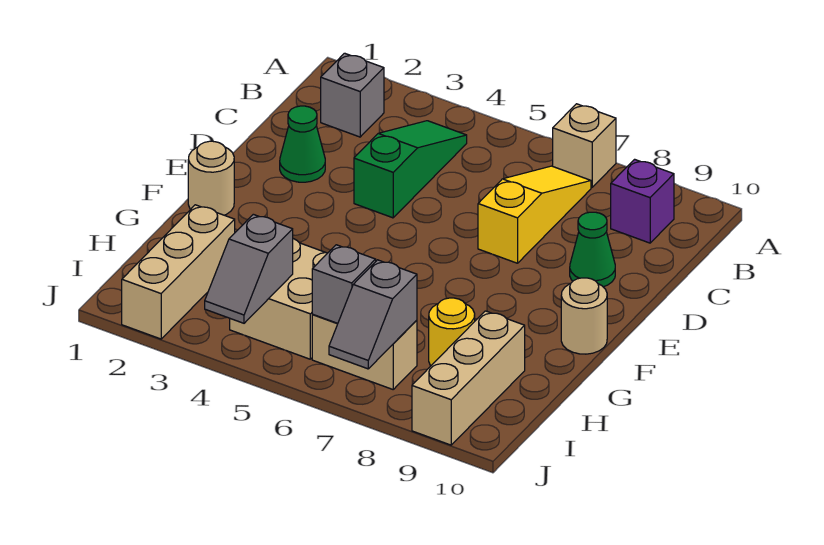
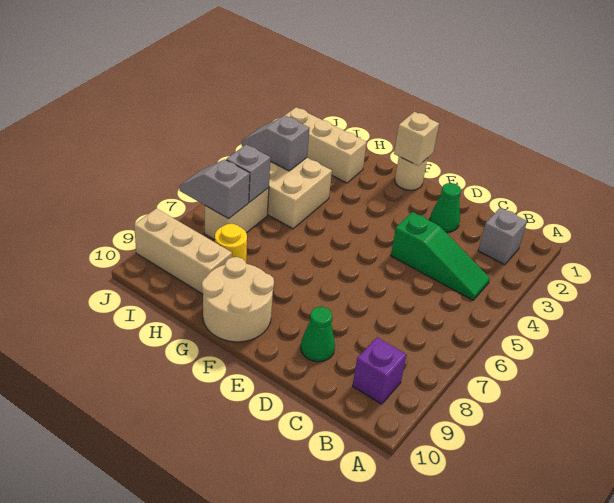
tan 1x1 brick [553,104,616,187] -> tan 1x1 brick moved to [394,112,439,166]
yellow 1x3 slope [478,166,591,263] -> none
tan 1x1 round brick [561,278,607,354] -> tan 2x2 round brick [202,257,274,342]

